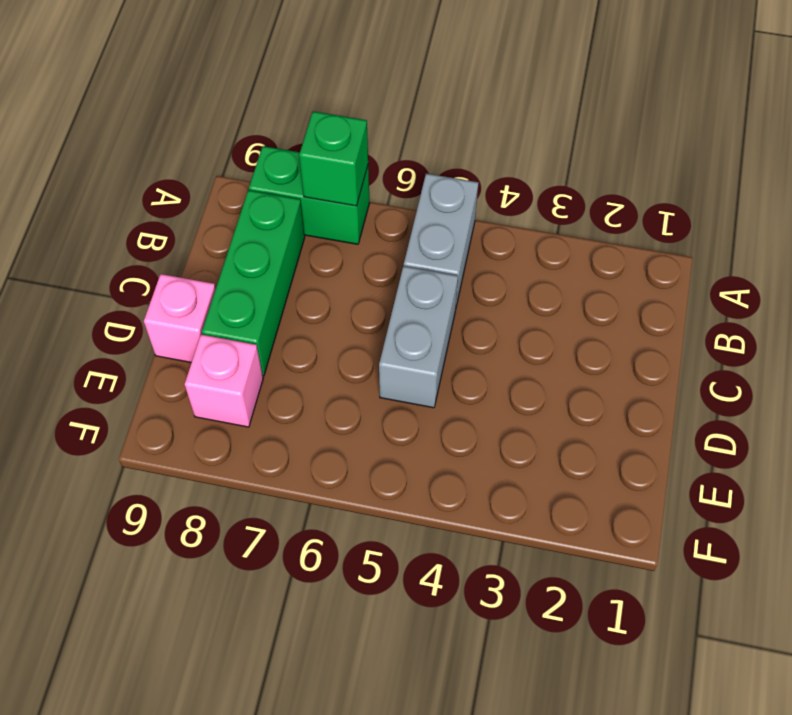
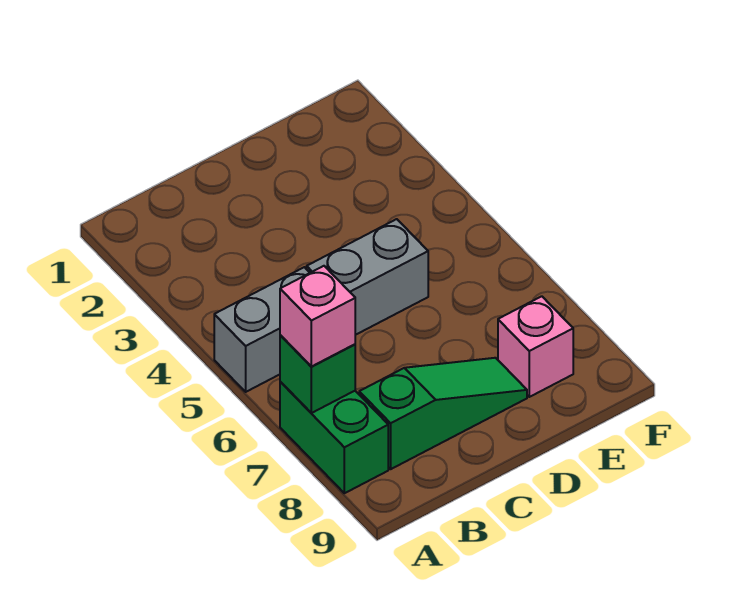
green 1x3 brick [202,190,305,376] -> green 1x3 slope [359,358,527,469]
pink 1x1 brick [144,274,216,363] -> pink 1x1 brick moved to [280,266,355,367]

